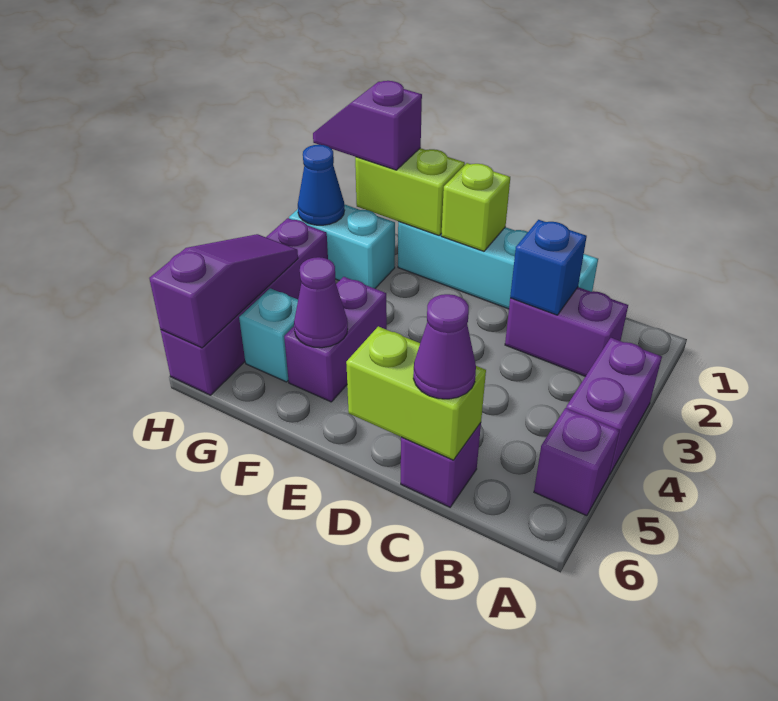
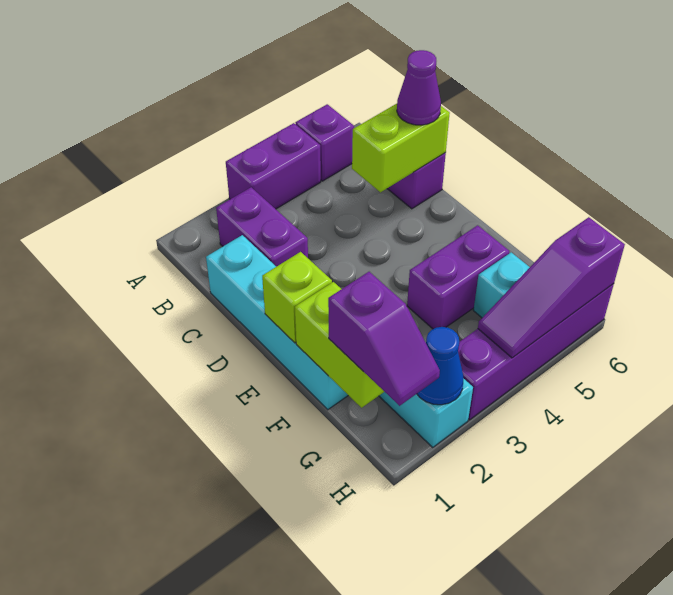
blue 1x1 brick [510,220,587,315] -> none
lime 1x2 brick [346,326,486,460] -> lime 1x2 brick turned to [352,104,450,193]
purple 1x1 cone [294,257,348,348] -> none

